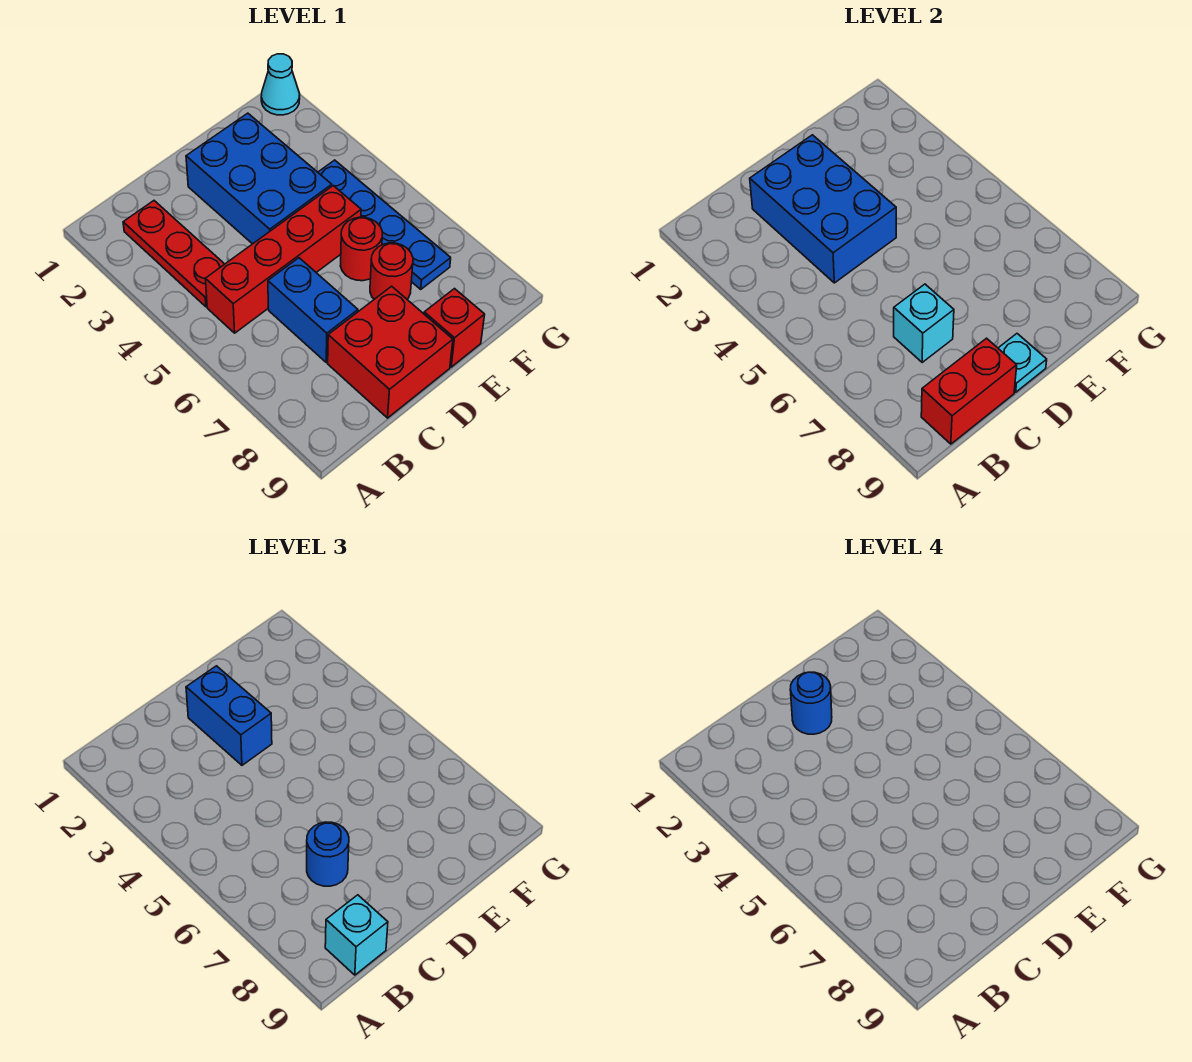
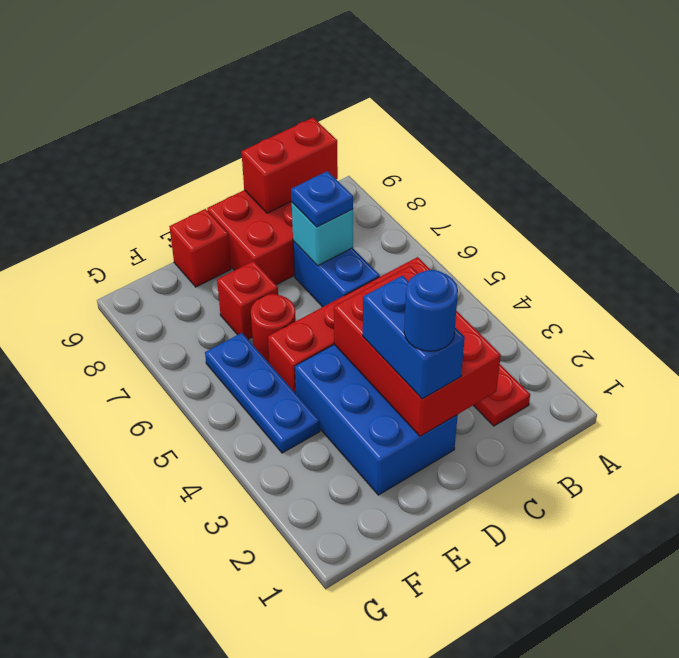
cyan 1x1 brick [325,895,388,975] -> none
blue 2x3 brick [750,135,896,283] -> red 2x3 brick [334,266,501,436]
blue 1x1 round brick [307,822,349,886] -> blue 1x1 plate [291,171,353,227]
cyan 1x1 plate [998,334,1047,392] -> none
red 1x1 round brick [370,243,413,299] -> red 1x1 brick [217,261,278,339]
blue 1x4 plate [318,160,451,289] -> blue 1x3 plate [205,333,320,453]
cyan 1x1 cone [261,54,300,115] -> none

